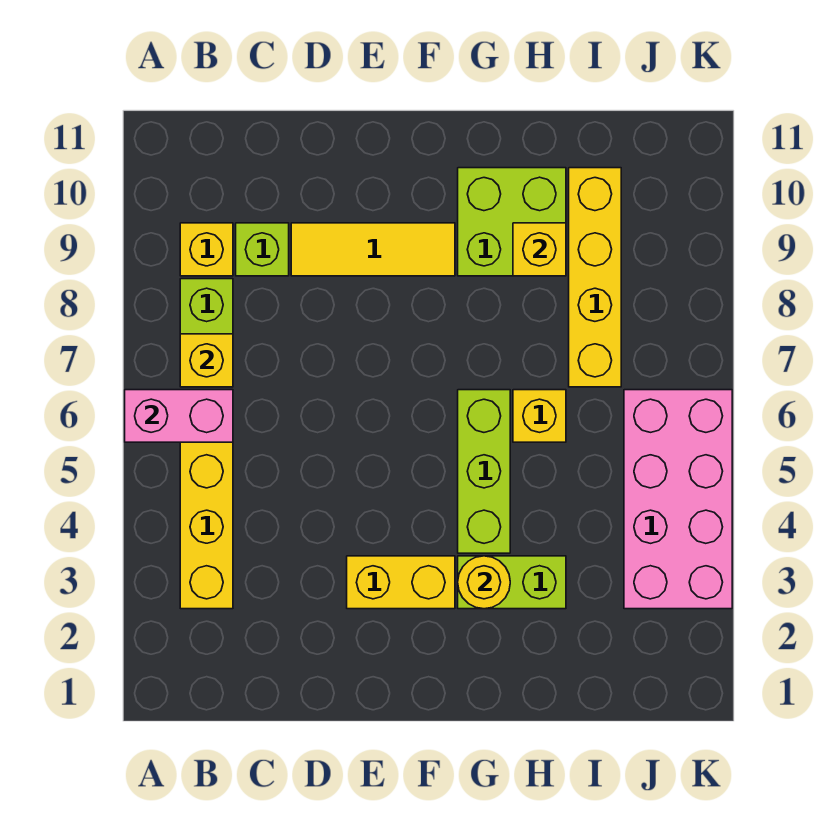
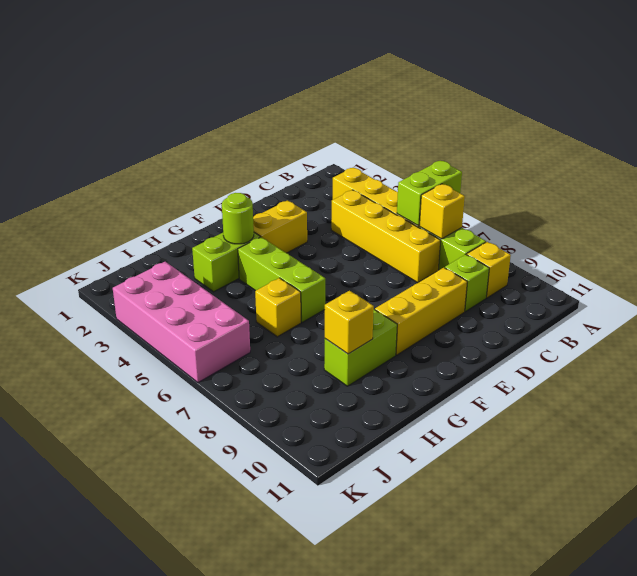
pink 1x2 brick [125,390,233,442] -> lime 1x2 brick [397,161,462,226]
yellow 1x3 tile [291,223,455,276] -> yellow 1x3 brick [375,268,467,355]
yellow 1x1 round brick [458,556,510,609] -> lime 1x1 round brick [222,193,254,244]
lime 2x2 brick [458,168,566,276] -> lime 1x2 brick [324,310,397,386]
yellow 1x4 brick [569,168,621,387] -> yellow 1x4 brick moved to [331,190,441,282]

